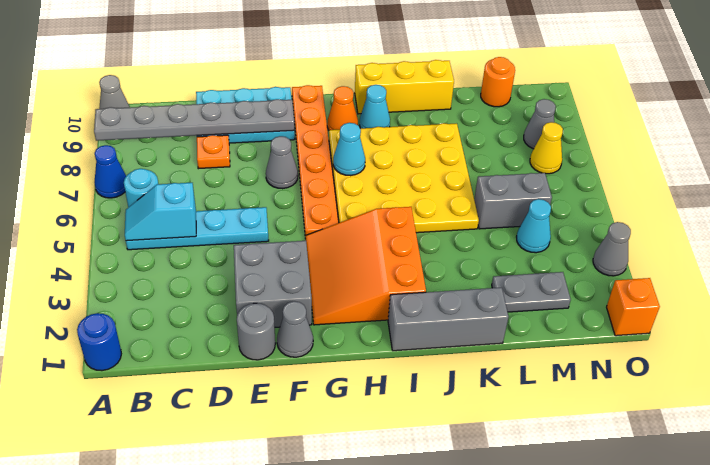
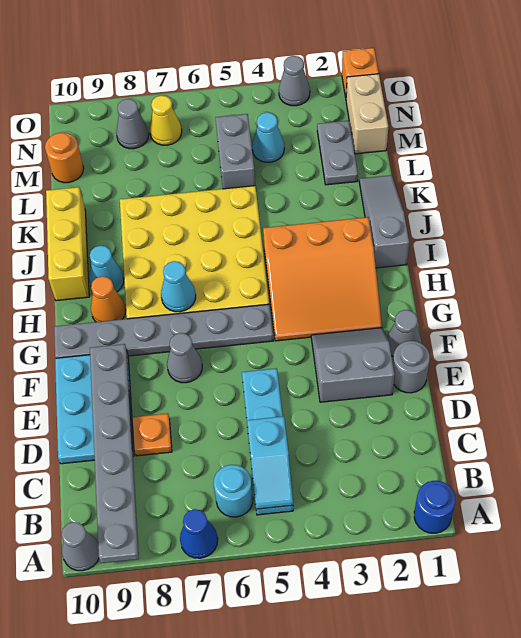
grey 2x2 brick [234,241,312,327] -> grey 2x2 slope [311,328,395,402]
orange 1x6 plate [292,85,338,238] -> grey 1x6 plate [54,304,273,358]
grey 1x3 brick [388,288,508,351] -> grey 1x3 slope [359,175,409,268]
none -> tan 1x2 brick [346,74,388,154]

